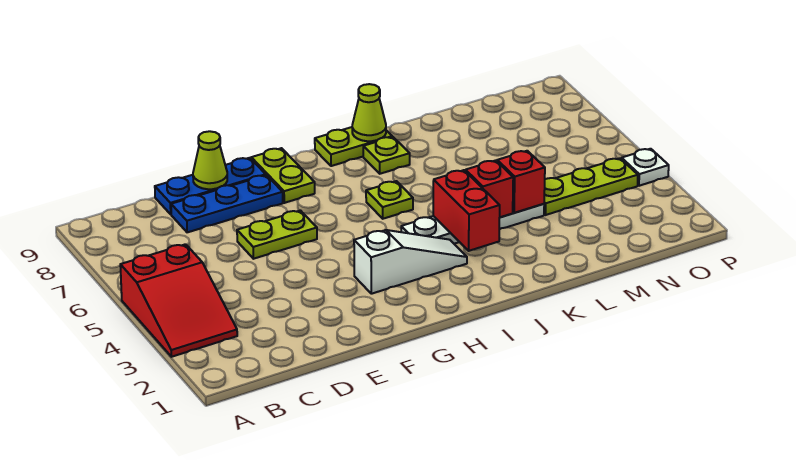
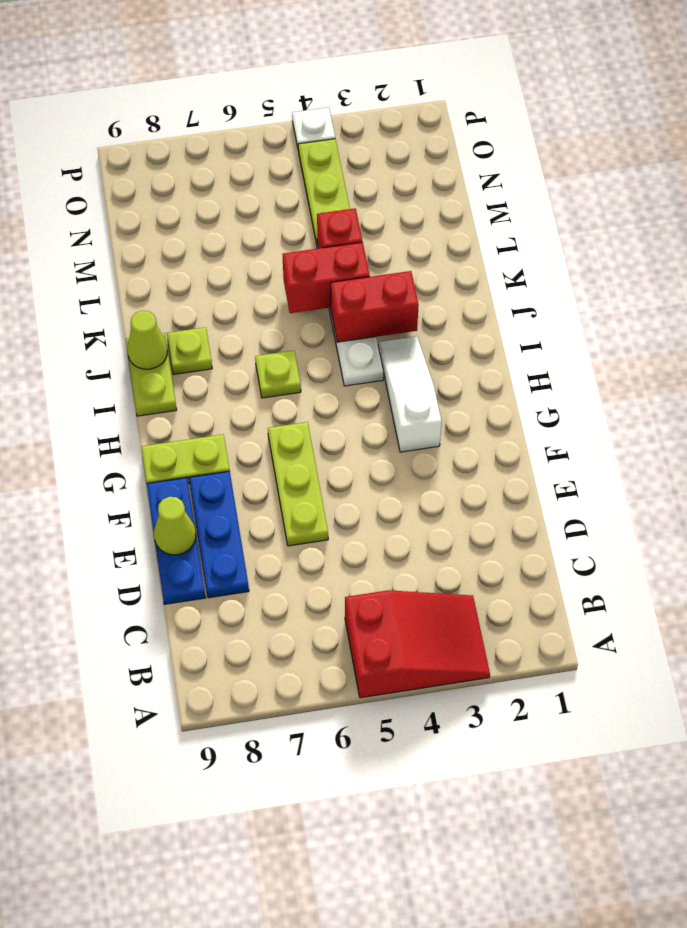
lime 1x2 plate [237,210,317,259] -> lime 1x3 plate [268,422,328,546]
red 1x1 brick [465,160,513,217] -> red 1x2 brick [282,242,370,313]

